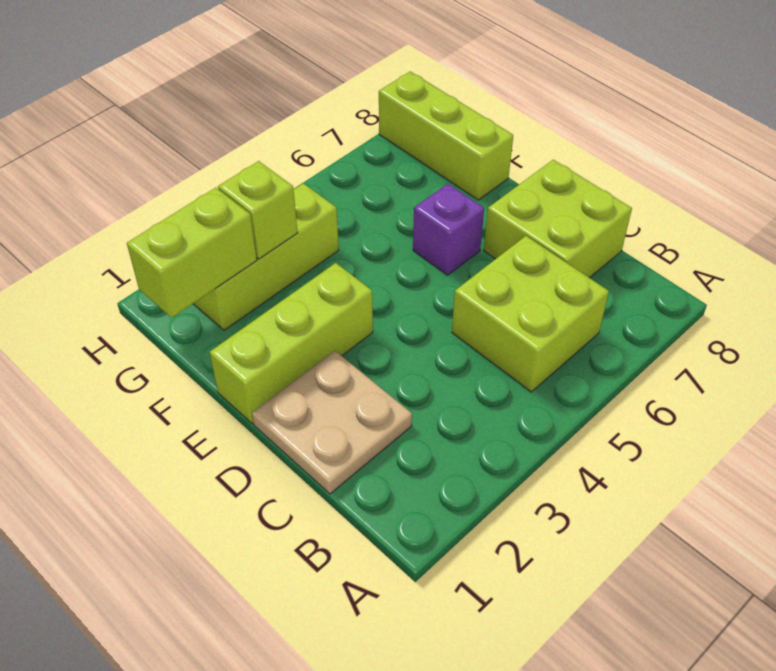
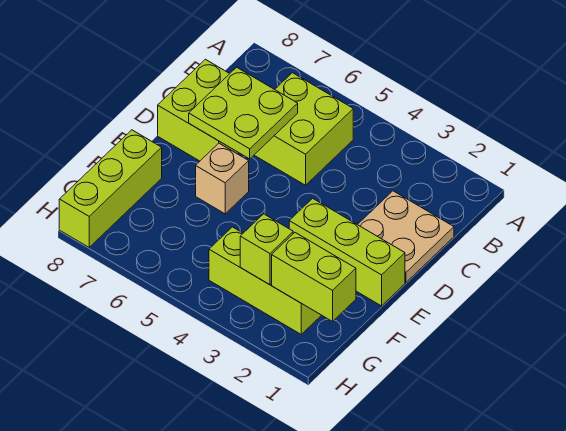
none -> lime 2x2 plate [189,67,298,159]
purple 1x1 brick [413,184,484,275] -> tan 1x1 brick [196,143,249,214]

